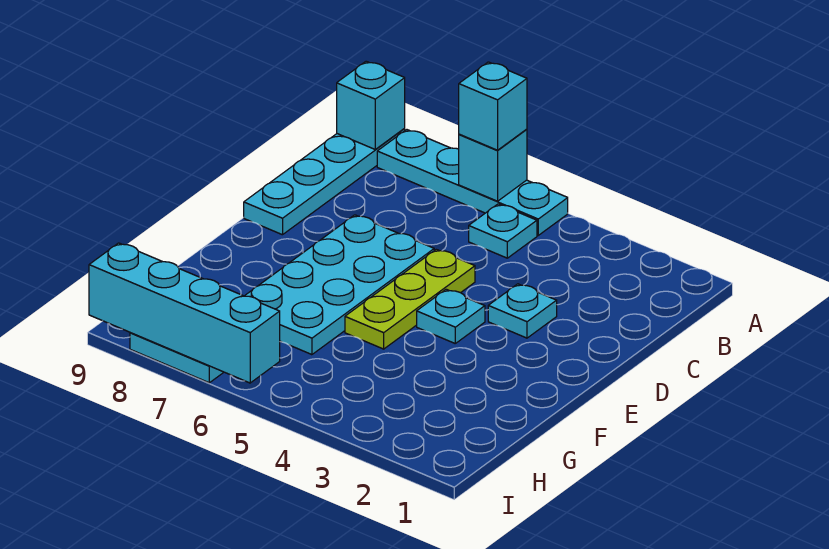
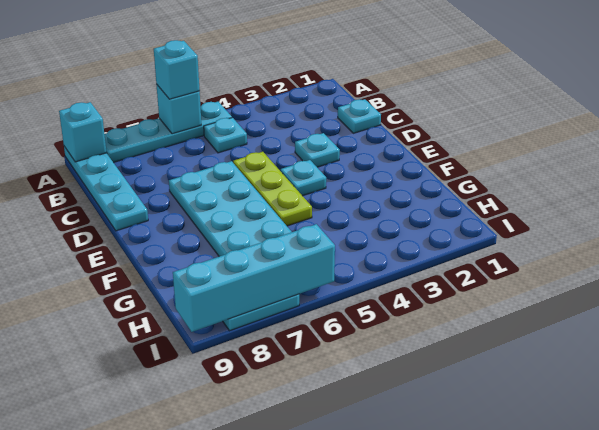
none -> cyan 1x1 plate [338,99,381,133]

